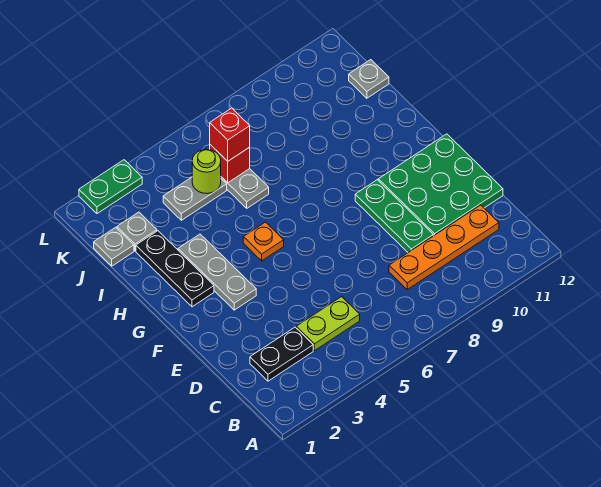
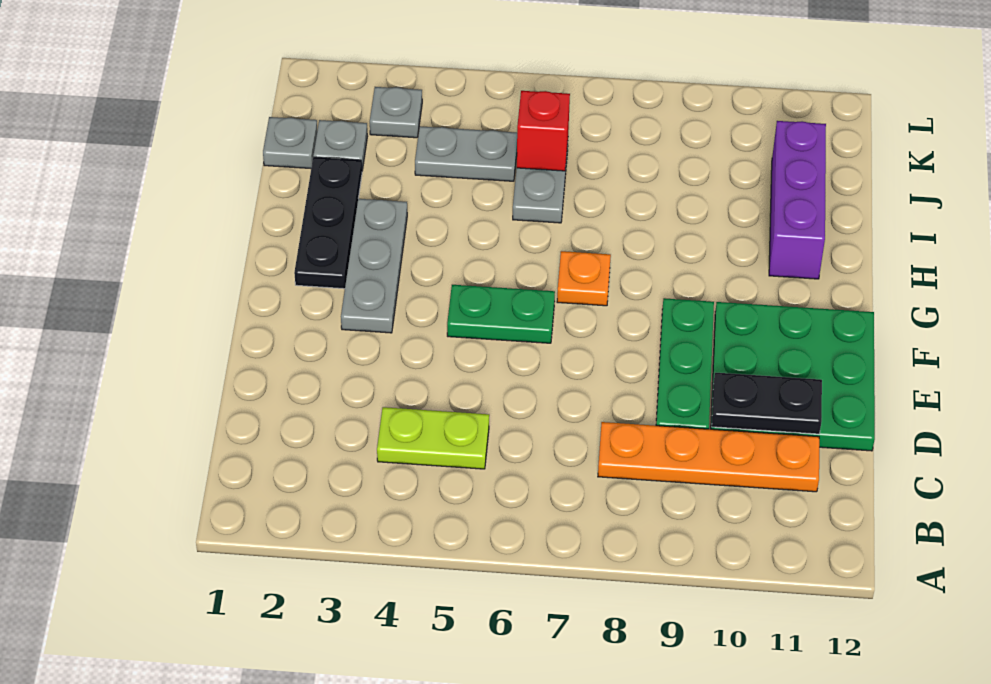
black 1x2 plate [250,327,313,381] -> black 1x2 plate moved to [712,373,822,434]
orange 1x1 plate [243,222,284,261] -> orange 1x1 plate moved to [557,251,611,306]
none -> purple 1x3 brick [769,121,826,279]
lime 1x1 round brick [192,149,221,194] -> none
red 1x1 brick [210,108,250,161] -> none
grey 1x1 plate [349,60,389,98] -> grey 1x1 plate moved to [370,87,422,138]
green 1x2 plate [79,160,142,214] -> green 1x2 plate moved to [447,285,555,343]

